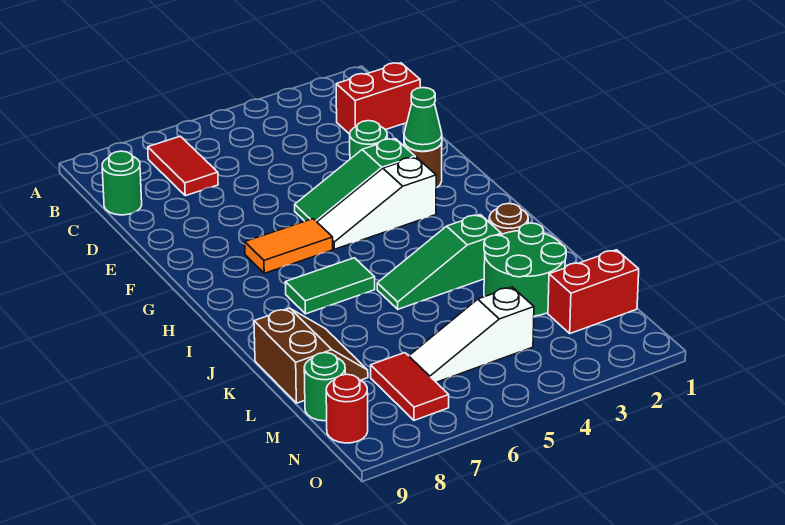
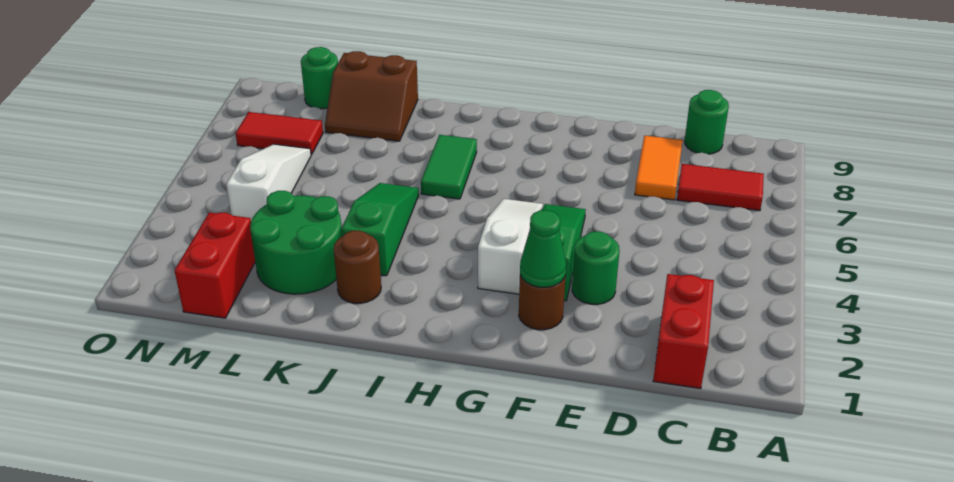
orange 1x2 tile [245,219,333,273] -> orange 1x2 tile moved to [635,136,683,200]
red 1x1 round brick [326,374,368,443] -> none

